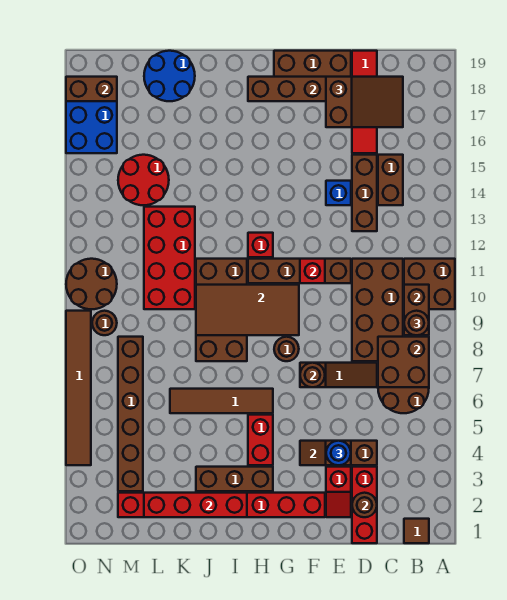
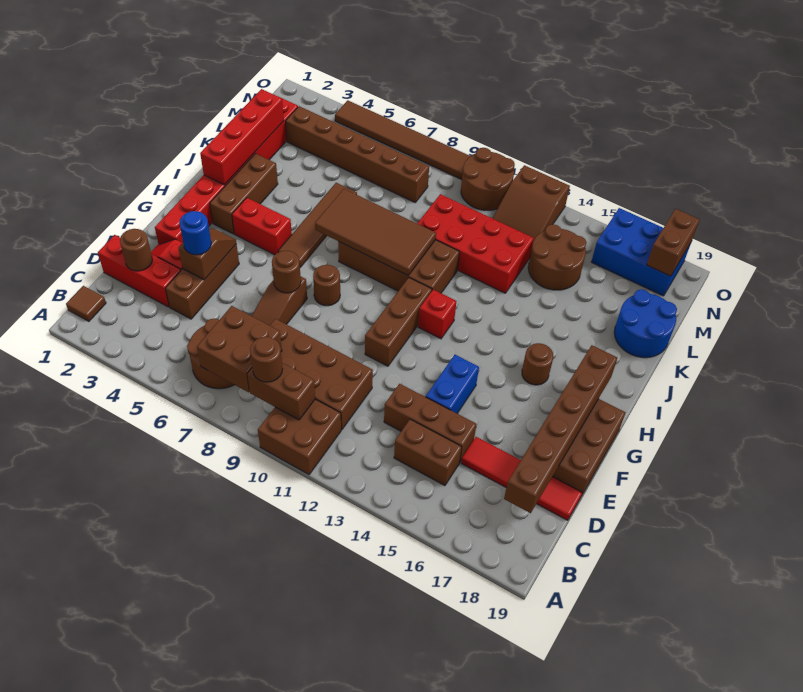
brown 2x3 slope [326,77,403,127] -> brown 2x3 slope moved to [493,165,570,241]
brown 1x4 brick [248,259,351,283] -> brown 1x3 brick [365,278,432,366]
blue 1x1 brick [326,181,351,205] -> blue 1x2 brick [426,355,479,413]
red 1x1 brick [300,259,325,283] -> none
brown 2x4 tile [196,285,299,335] -> brown 2x4 tile turned to [315,189,436,275]
red 2x2 round brick [118,155,169,205] -> brown 2x2 round brick [528,224,587,290]
brown 1x1 round brick [92,311,117,335] -> brown 1x1 round brick moved to [522,343,553,385]

